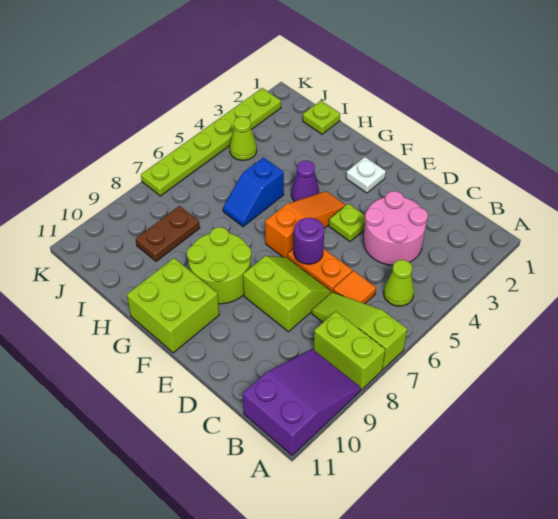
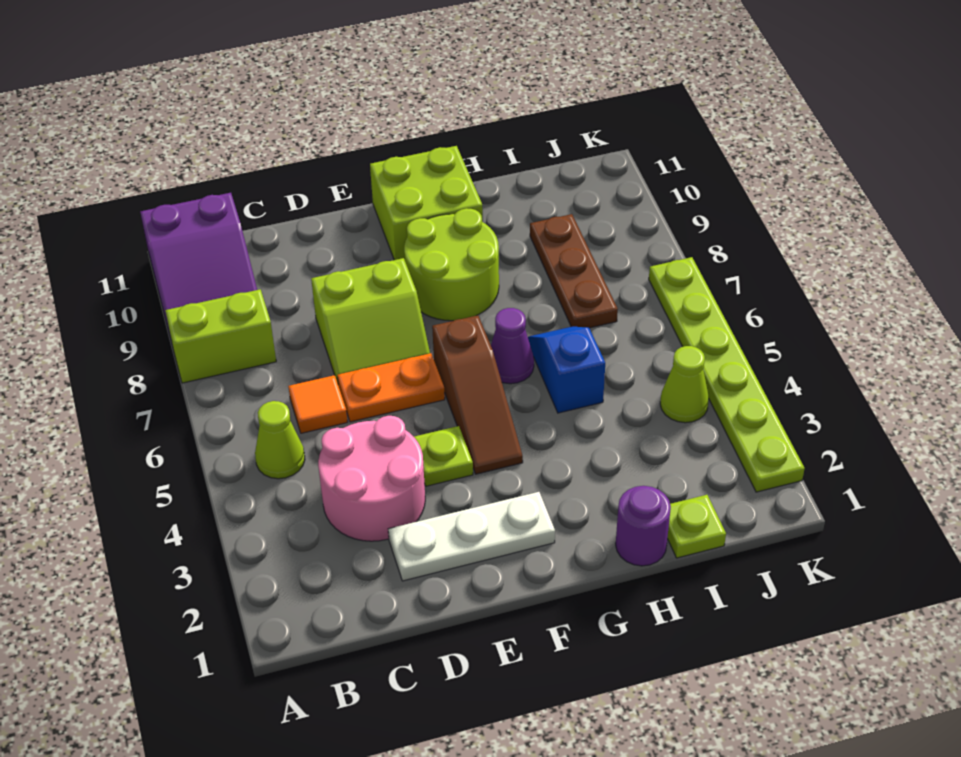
lime 1x3 slope [312,292,407,369] -> none
purple 1x1 round brick [294,218,324,264] -> purple 1x1 round brick moved to [616,486,671,566]
white 1x1 plate [346,157,386,193] -> white 1x3 plate [388,492,555,581]
orange 1x3 slope [265,191,346,258] -> brown 1x3 slope [432,315,523,474]
purple 1x1 cone [291,161,319,201] -> purple 1x1 cone moved to [491,308,534,384]
brown 1x2 plate [136,206,200,261] -> brown 1x3 plate [530,214,618,328]

